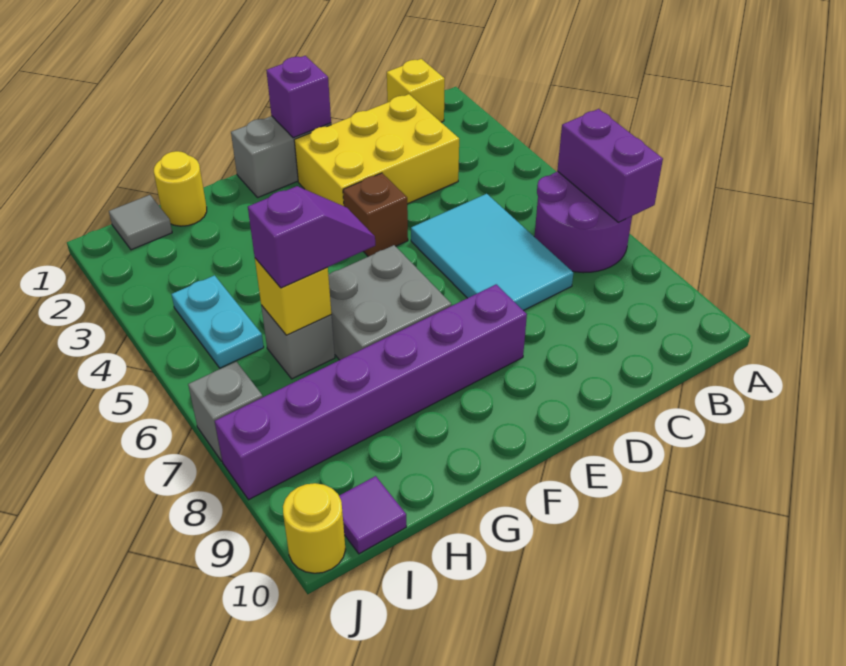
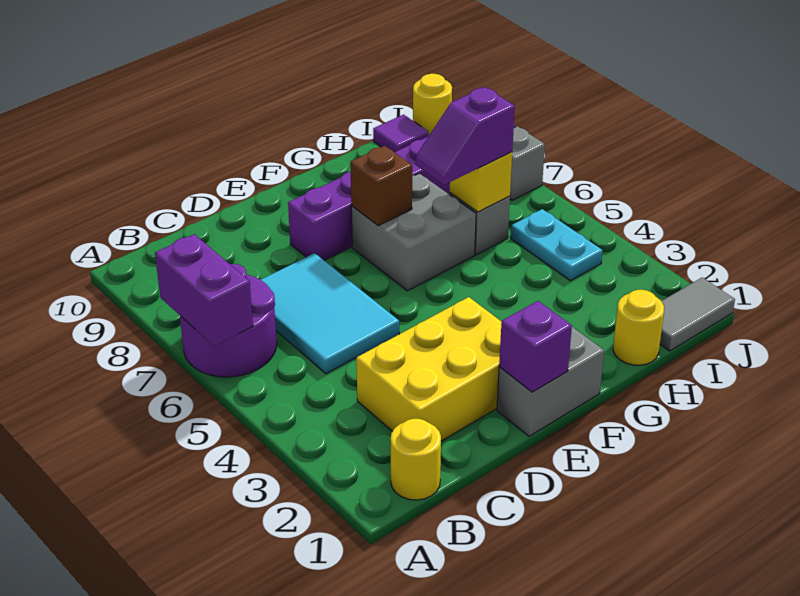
yellow 1x1 brick [387,59,445,122] -> yellow 1x1 round brick [391,419,441,500]
brown 1x1 brick [343,173,408,257] -> brown 1x1 brick moved to [350,146,412,226]
grey 1x1 tile [109,195,172,250] -> grey 1x2 tile [660,278,735,351]

